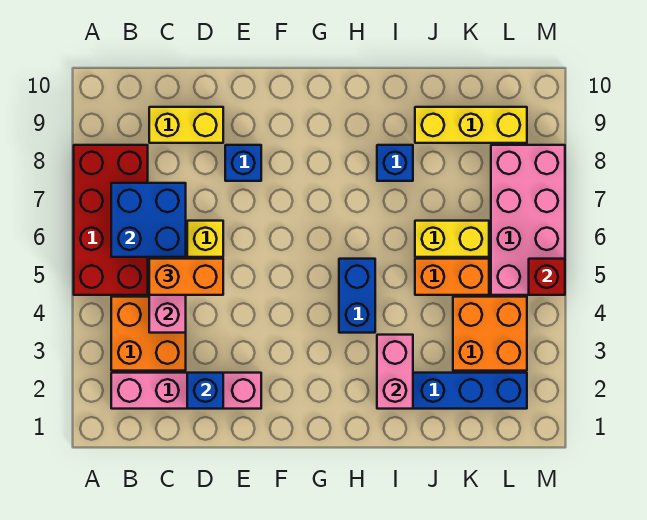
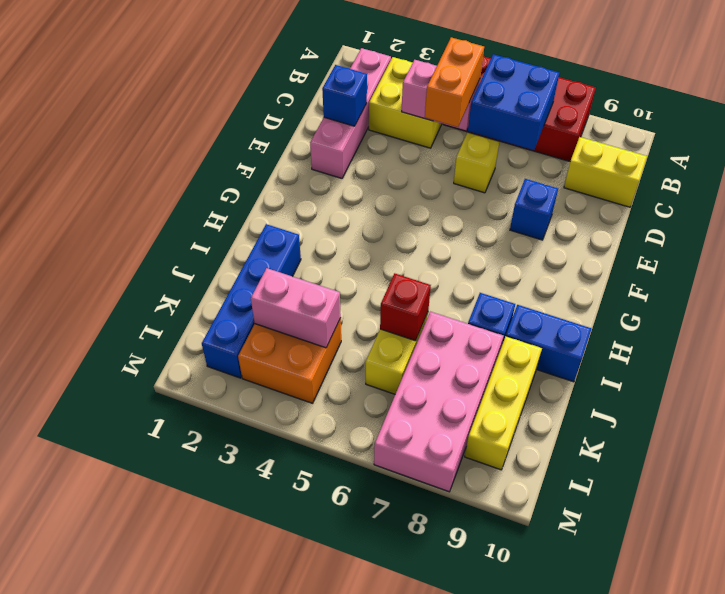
orange 2x2 brick [111,297,186,371] -> yellow 2x2 brick [369,57,442,148]
yellow 1x2 brick [149,107,223,143] -> yellow 1x2 brick turned to [564,137,647,207]
blue 1x2 brick [339,259,375,333] -> blue 1x2 brick moved to [506,305,591,382]
pink 1x2 brick [377,335,413,409] -> pink 1x2 brick moved to [251,268,341,348]
orange 1x2 brick [415,259,489,295] -> none
pink 2x4 brick [491,145,565,295] -> pink 2x4 brick turned to [374,312,504,492]
red 1x1 brick [529,259,565,295] -> red 1x1 brick moved to [380,273,431,341]

